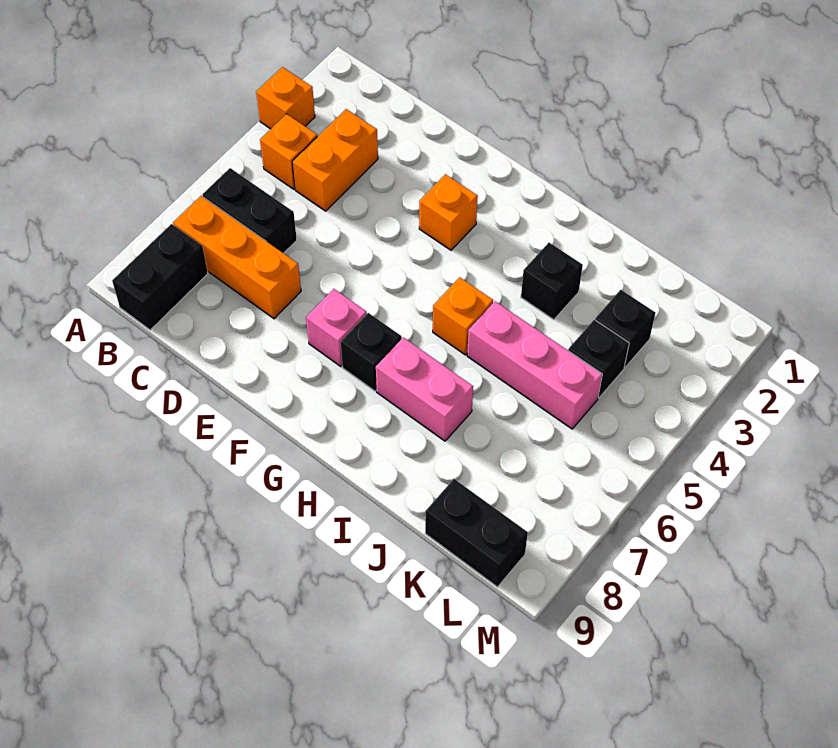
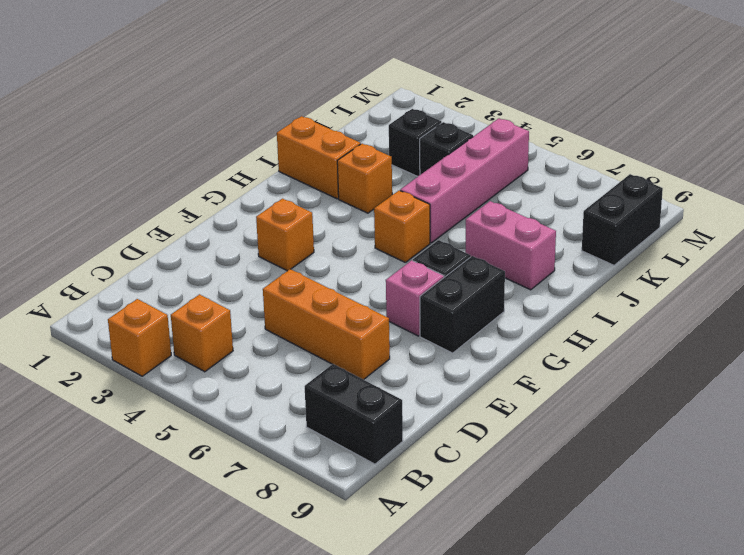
black 1x2 brick [202,168,297,253] -> black 1x2 brick moved to [420,256,505,353]
orange 1x3 brick [173,196,301,319] -> orange 1x3 brick turned to [263,269,390,380]
orange 1x2 brick [292,109,378,211] -> orange 1x2 brick moved to [277,116,361,199]
pink 1x2 brick [376,337,473,441] -> pink 1x2 brick turned to [465,201,556,290]
black 1x1 brick [521,243,583,320] -> orange 1x1 brick [337,144,392,213]
pink 1x3 brick [467,301,602,429] -> pink 1x4 brick [400,118,529,243]

